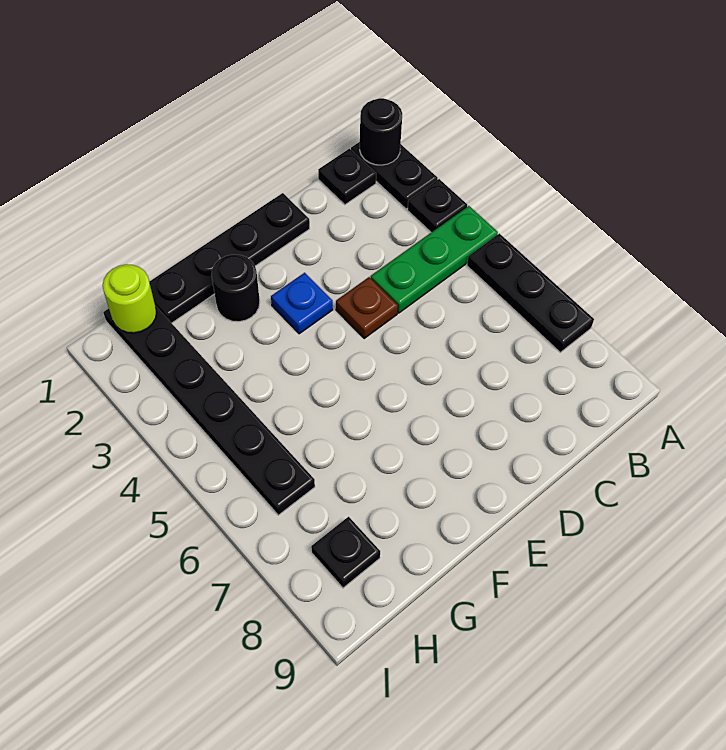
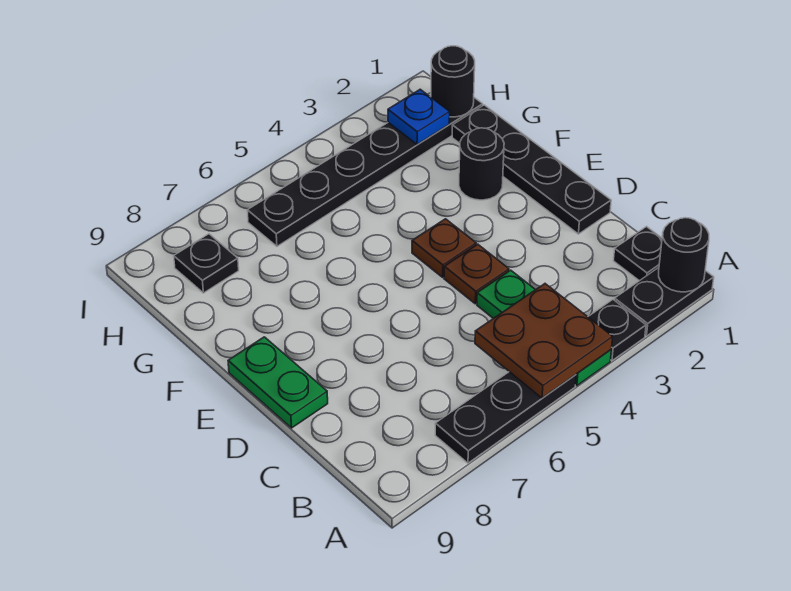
none -> brown 2x2 plate [475,284,613,398]
none -> green 1x2 plate [228,337,328,428]
blue 1x1 plate [271,273,333,334] -> blue 1x1 plate moved to [388,89,450,145]
none -> brown 1x1 plate [412,219,476,277]
lime 1x1 round brick [103,264,157,333] -> black 1x1 round brick [431,46,475,117]

